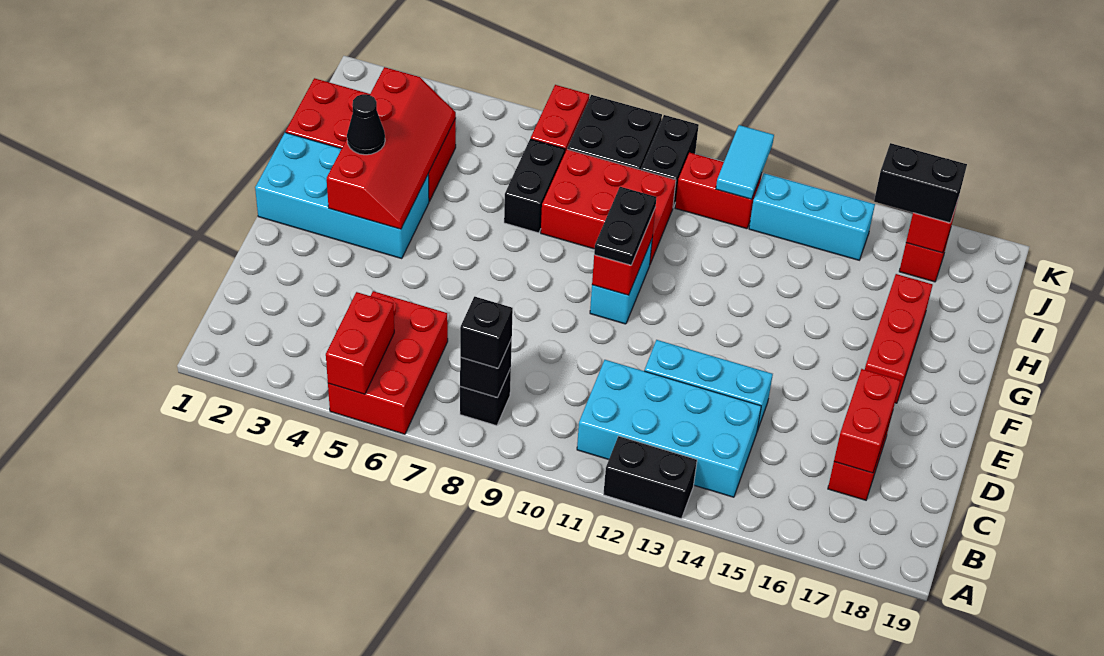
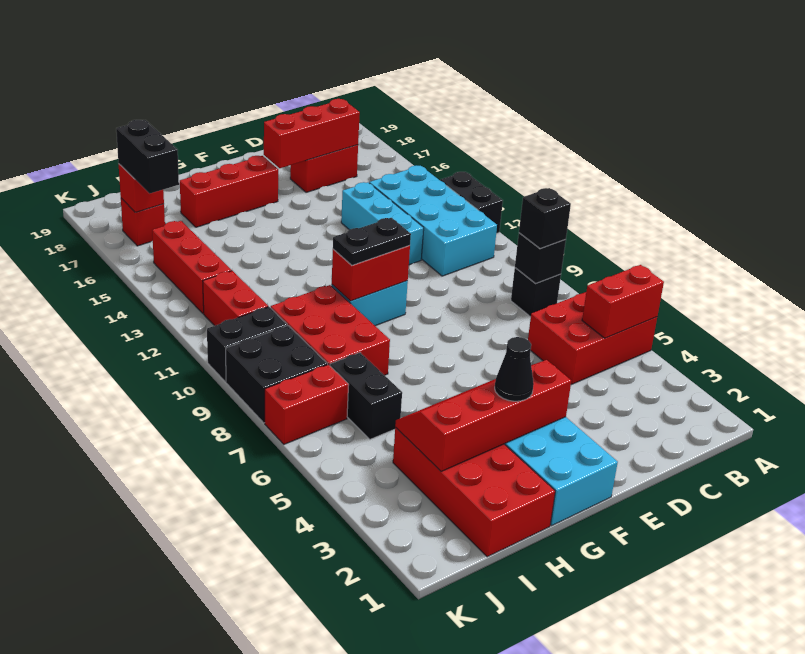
red 1x2 brick [834,369,900,473] -> red 1x3 brick [264,99,360,168]
black 1x2 brick [504,139,565,233] -> black 1x2 brick turned to [330,353,402,439]
cyan 1x2 tile [716,125,774,199] -> none
cyan 1x3 brick [749,173,875,260] -> red 1x3 brick [152,221,232,314]

